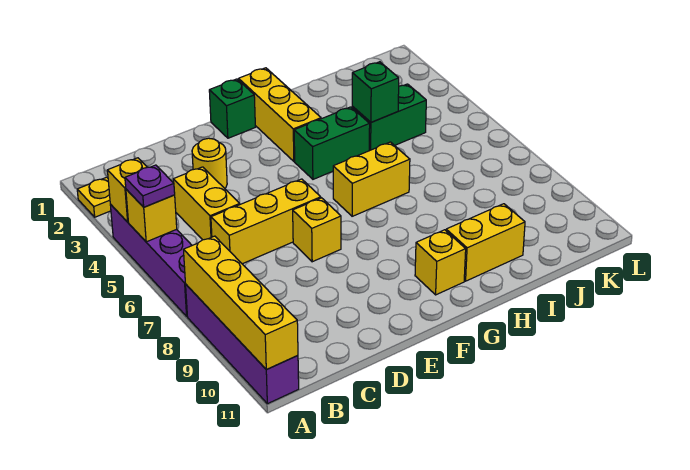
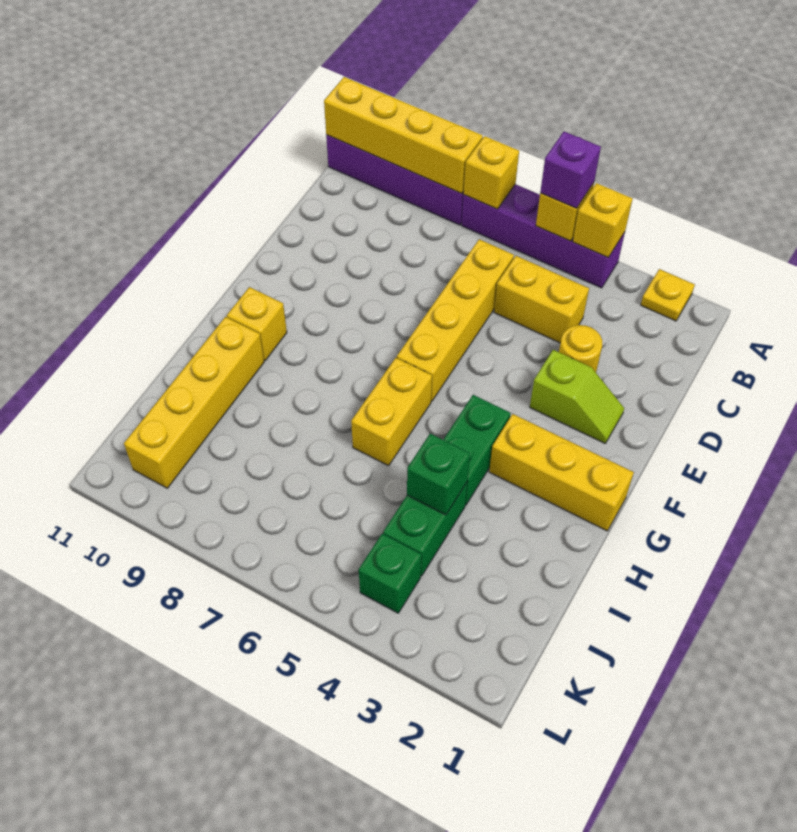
purple 1x1 plate [125,165,175,207] -> purple 1x1 brick [540,132,601,208]
yellow 1x3 brick [211,179,321,264] -> yellow 1x4 brick [397,239,514,401]
none -> lime 1x2 slope [530,350,624,443]
yellow 1x1 brick [293,198,341,262] -> yellow 1x1 brick moved to [464,136,519,209]
green 1x1 brick [209,79,255,138] -> green 1x1 brick moved to [359,534,421,613]
yellow 1x2 brick [446,204,525,281] -> yellow 1x4 brick [124,317,264,488]

